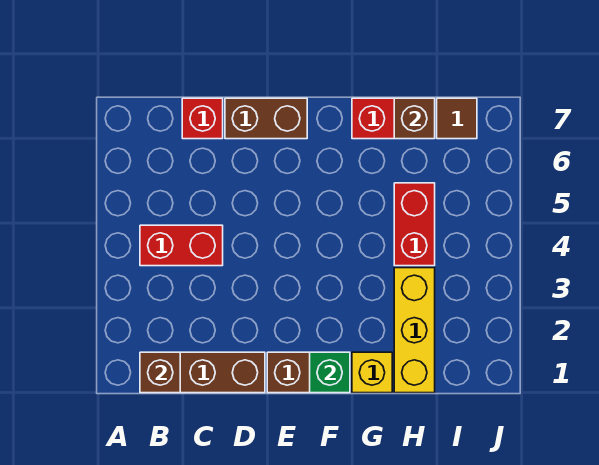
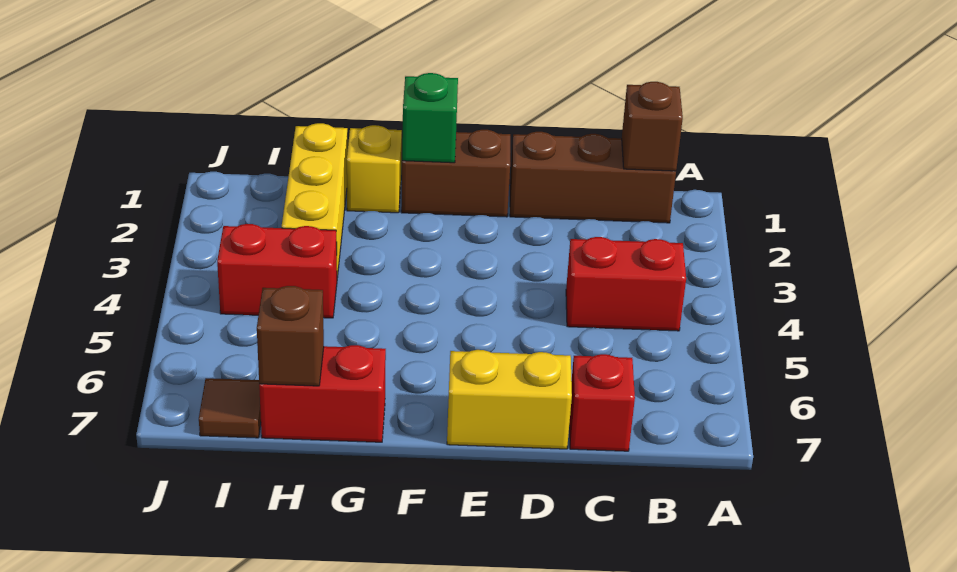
brown 1x2 brick [225,98,307,139] -> yellow 1x2 brick [447,350,572,449]
red 1x2 brick [394,183,435,266] -> red 1x2 brick turned to [217,224,337,318]

